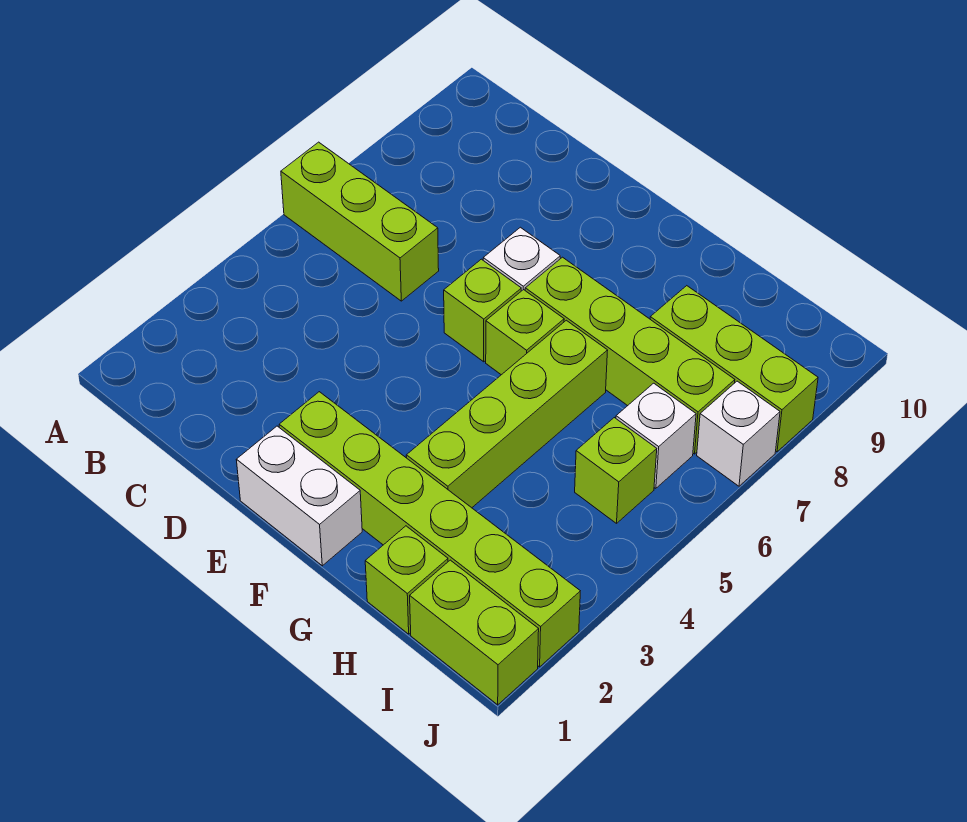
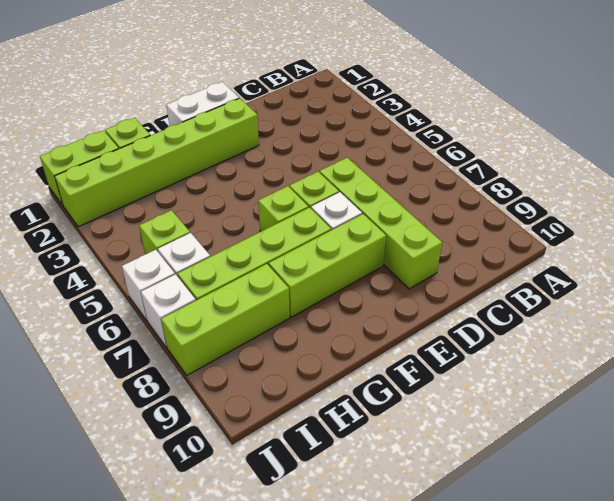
lime 1x3 brick [281,142,439,301] -> lime 1x3 brick moved to [269,214,386,317]
lime 1x4 brick [406,320,608,508] -> lime 1x4 brick moved to [320,158,442,289]
none -> white 1x1 brick [122,250,175,320]

